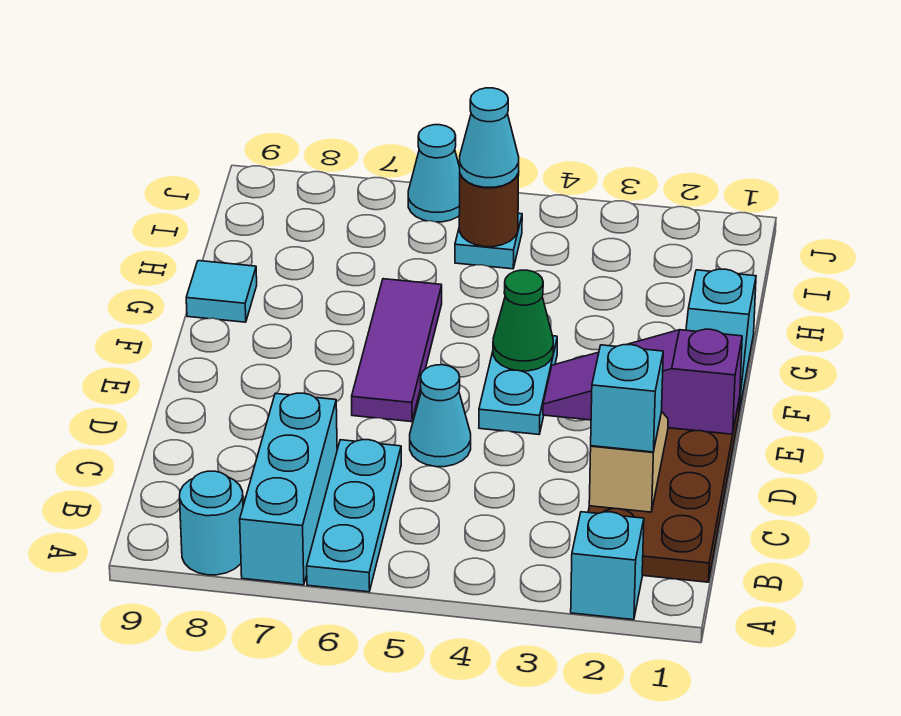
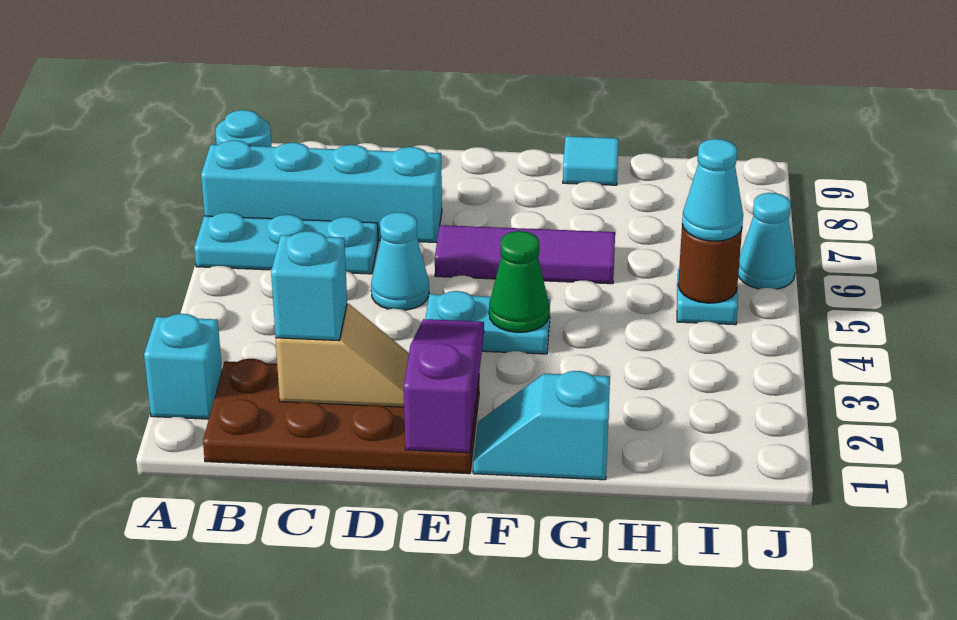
cyan 1x3 brick [240,393,337,585] -> cyan 1x4 brick [201,140,442,242]

